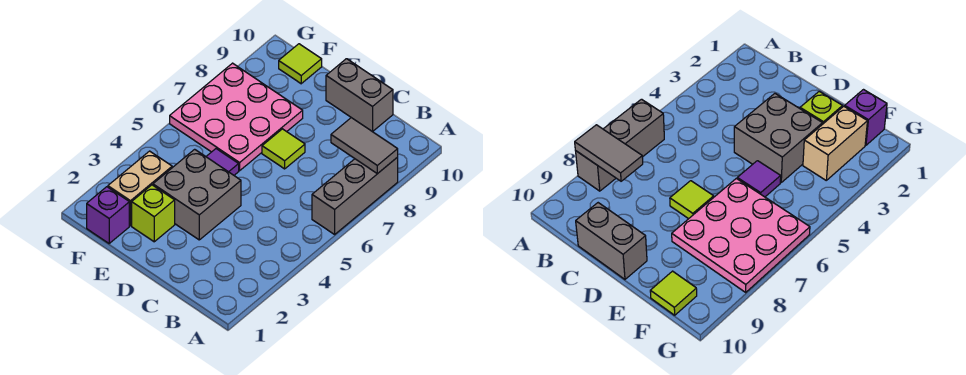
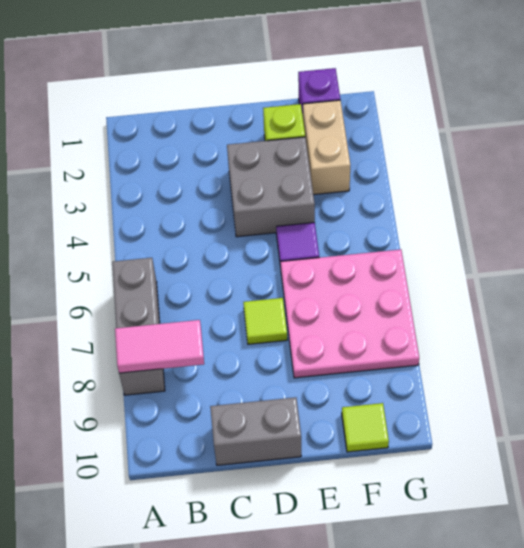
grey 1x2 tile [331,118,398,174] -> pink 1x2 tile [115,320,204,373]

